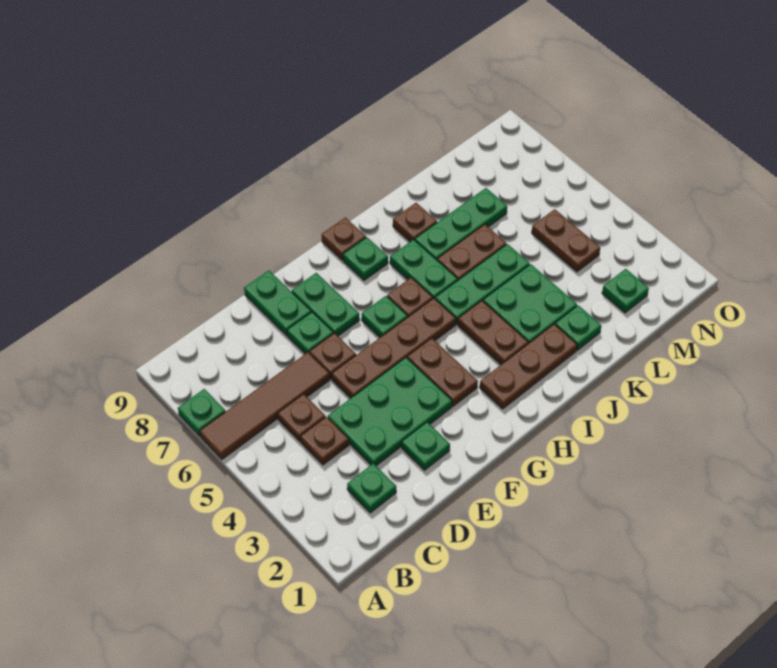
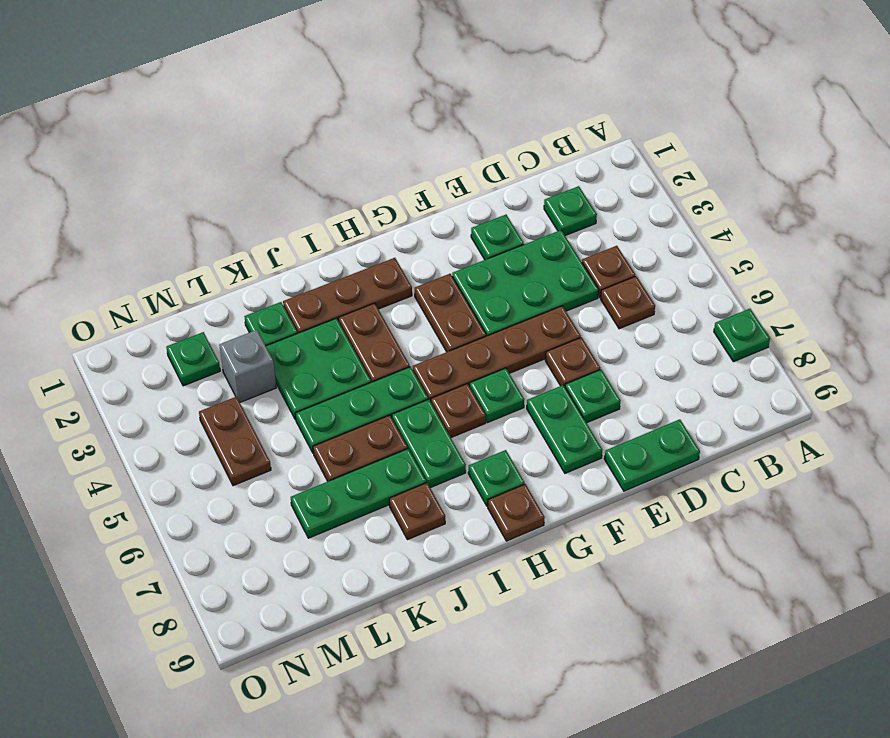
brown 1x4 tile [200,352,330,459] -> none
green 1x2 plate [244,271,311,336] -> green 1x2 plate turned to [604,419,700,491]
none -> grey 1x1 brick [219,330,276,402]

